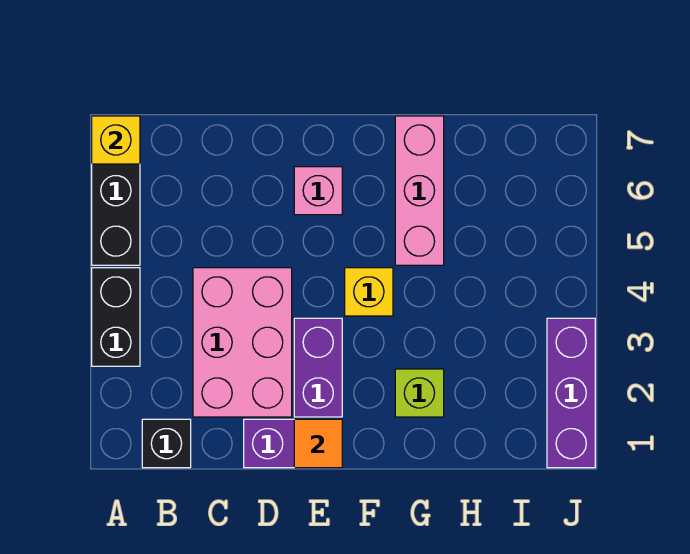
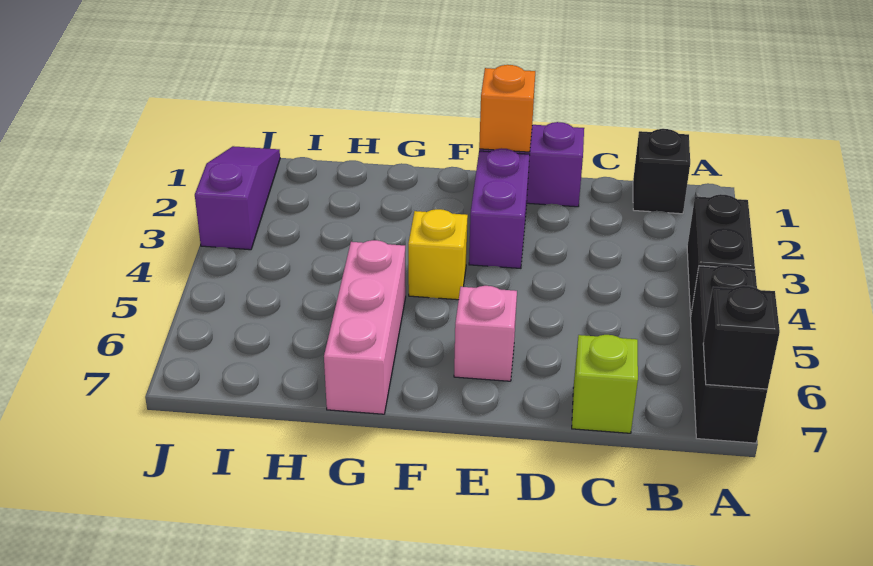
yellow 1x1 brick [92,116,140,164] -> black 1x1 brick [703,286,780,389]
pink 2x3 brick [193,268,292,417] -> none
orange 1x1 tile [294,419,342,468] -> orange 1x1 brick [479,65,535,152]
lime 1x1 brick [395,369,444,417] -> lime 1x1 brick moved to [572,335,638,433]
purple 1x3 brick [547,318,595,468] -> purple 1x3 slope [195,146,280,250]

